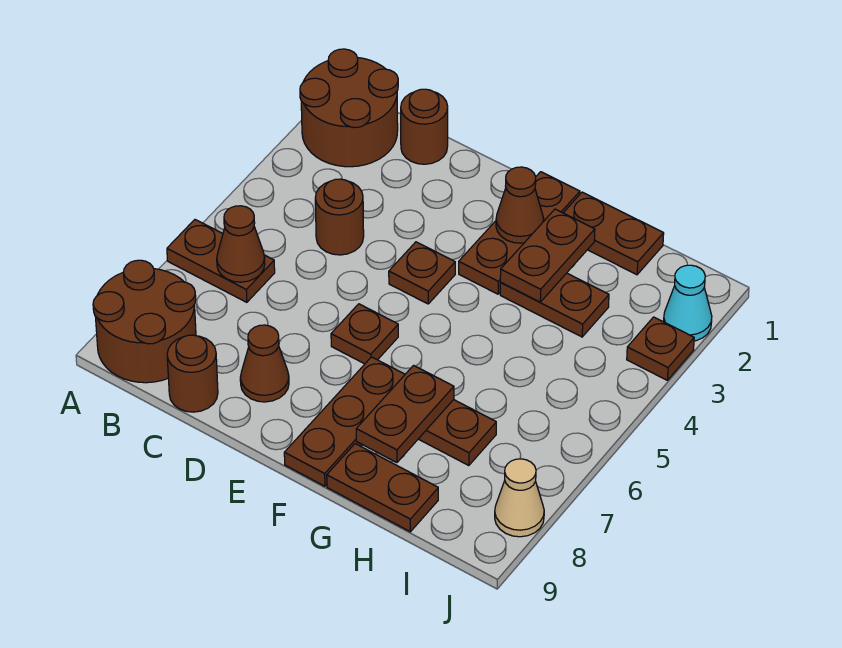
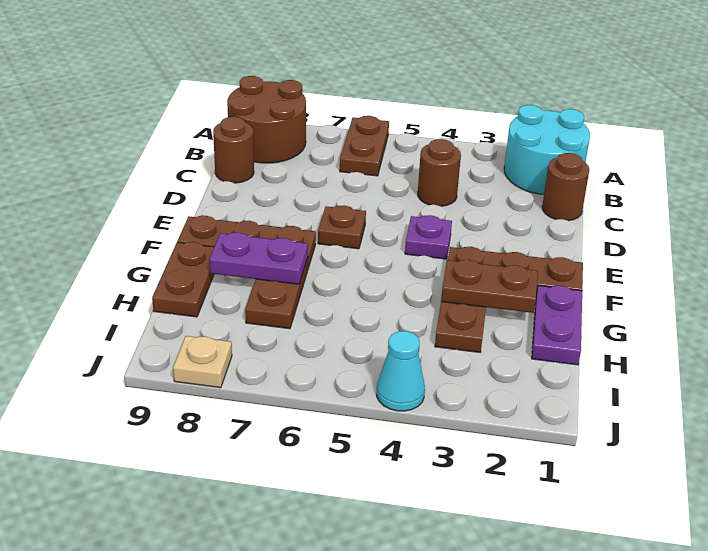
brown 2x2 round brick [300,49,398,167] -> cyan 2x2 round brick [504,105,590,194]
brown 1x1 cone [217,206,265,282] -> none
brown 1x1 cone [240,325,289,402] -> none
brown 1x1 plate [389,242,455,304] -> purple 1x1 plate [405,215,452,259]
brown 1x1 cone [496,167,544,243] -> none
brown 1x2 plate [564,192,664,275] -> purple 1x2 plate [532,286,582,365]
brown 1x2 plate [356,365,454,463] -> purple 1x2 plate [209,233,308,284]
cyan 1x1 cone [664,265,712,341] -> cyan 1x1 cone moved to [377,331,425,411]
brown 1x1 plate [627,317,694,380] -> none
tan 1x1 cone [495,459,544,537] -> tan 1x1 plate [173,336,232,388]

